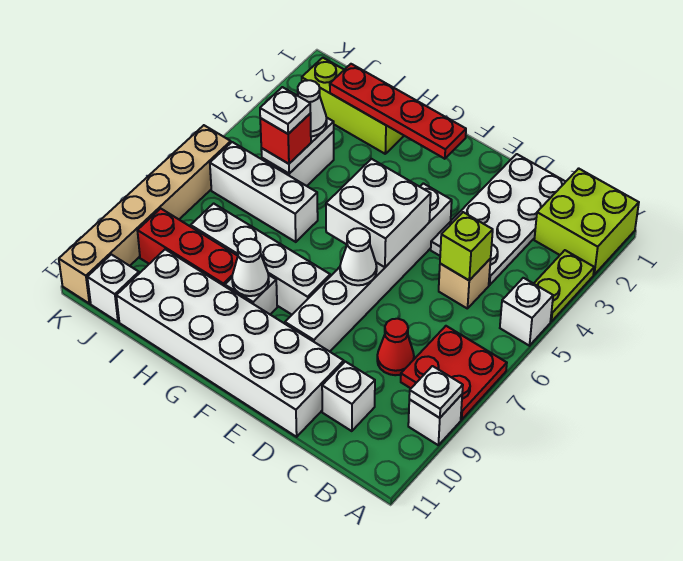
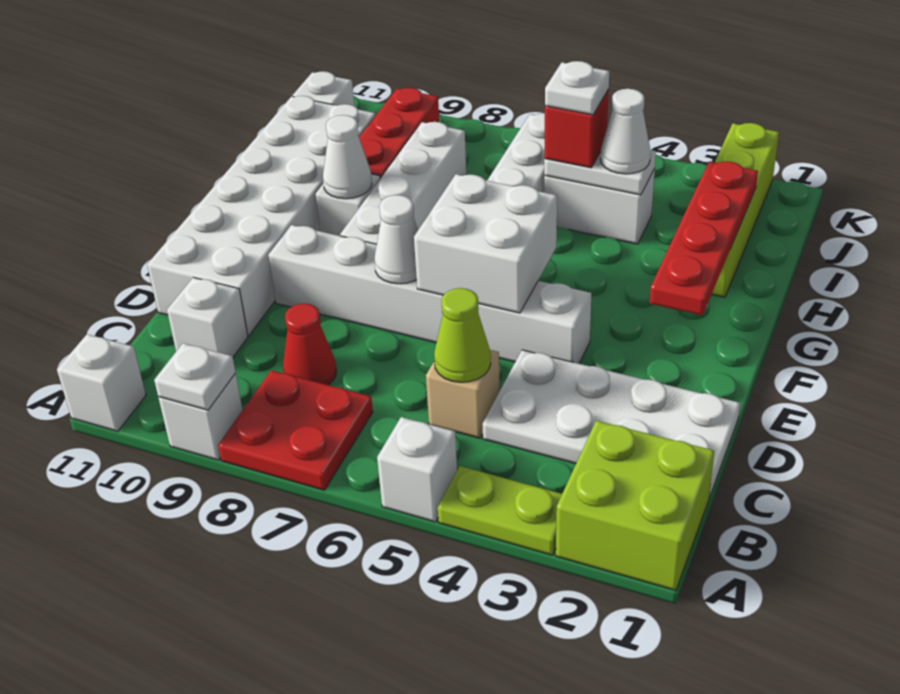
none -> white 1x1 brick [57,334,146,431]
lime 1x1 brick [440,212,493,280] -> lime 1x1 cone [434,288,491,382]
lime 1x3 brick [302,58,404,154] -> lime 1x4 brick [712,123,779,297]
tan 1x6 brick [59,125,231,304] -> none

